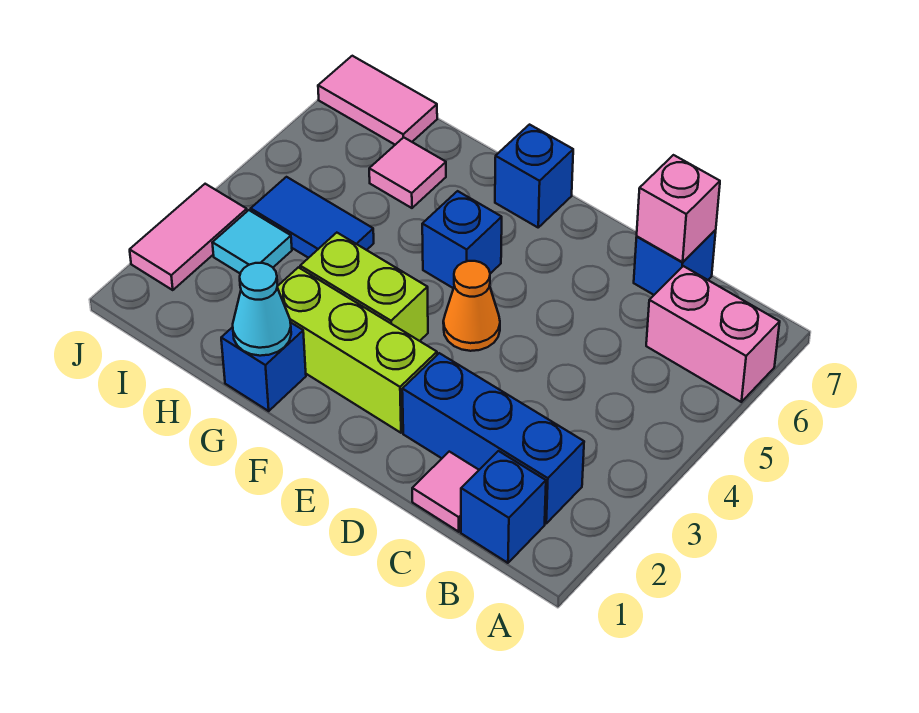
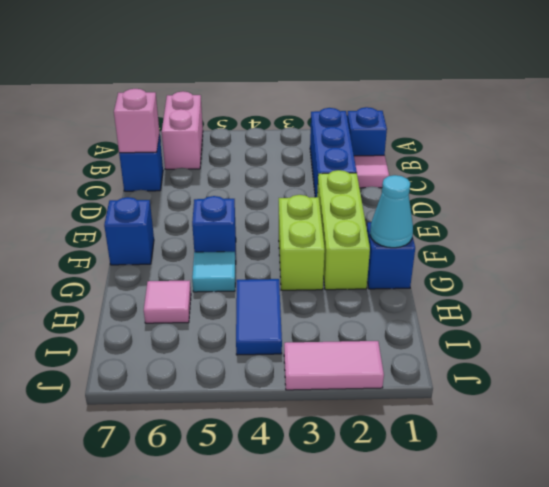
orange 1x1 cone [443,261,500,351] -> none
cyan 1x1 tile [212,210,292,273] -> cyan 1x1 tile moved to [192,252,236,292]
pink 1x2 tile [318,56,437,145] -> none

